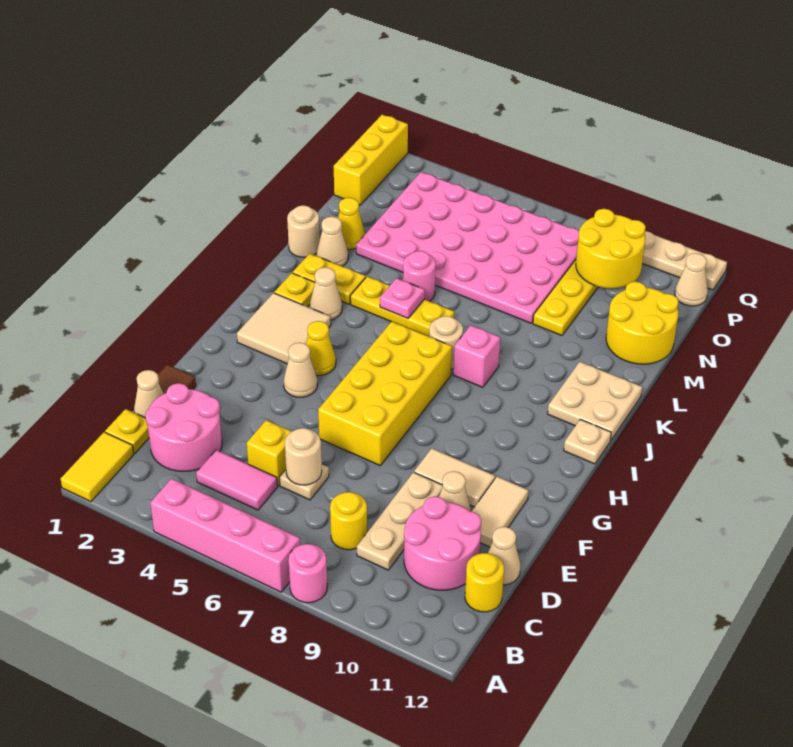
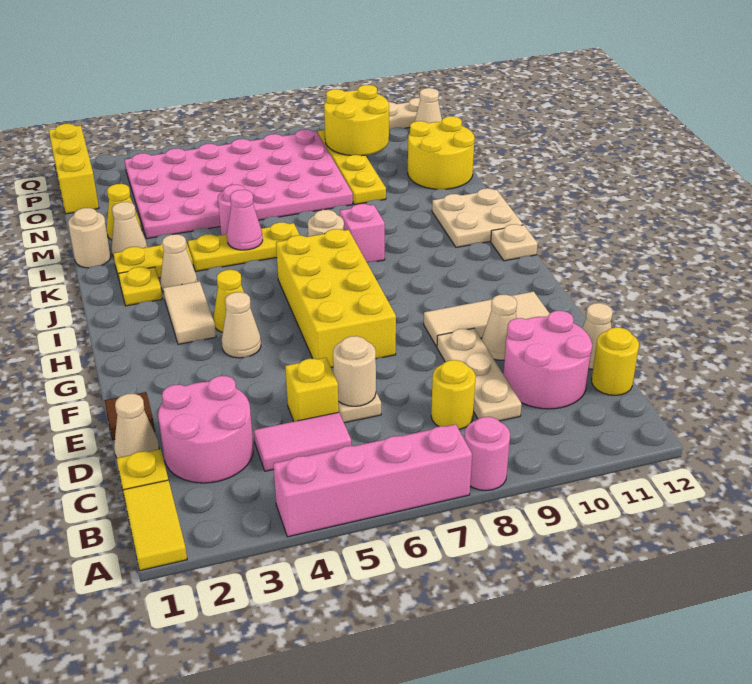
tan 2x2 tile [237,293,331,364] -> tan 1x2 tile [163,281,216,344]
pink 1x1 plate [380,278,425,318] -> pink 1x1 cone [227,190,263,250]

